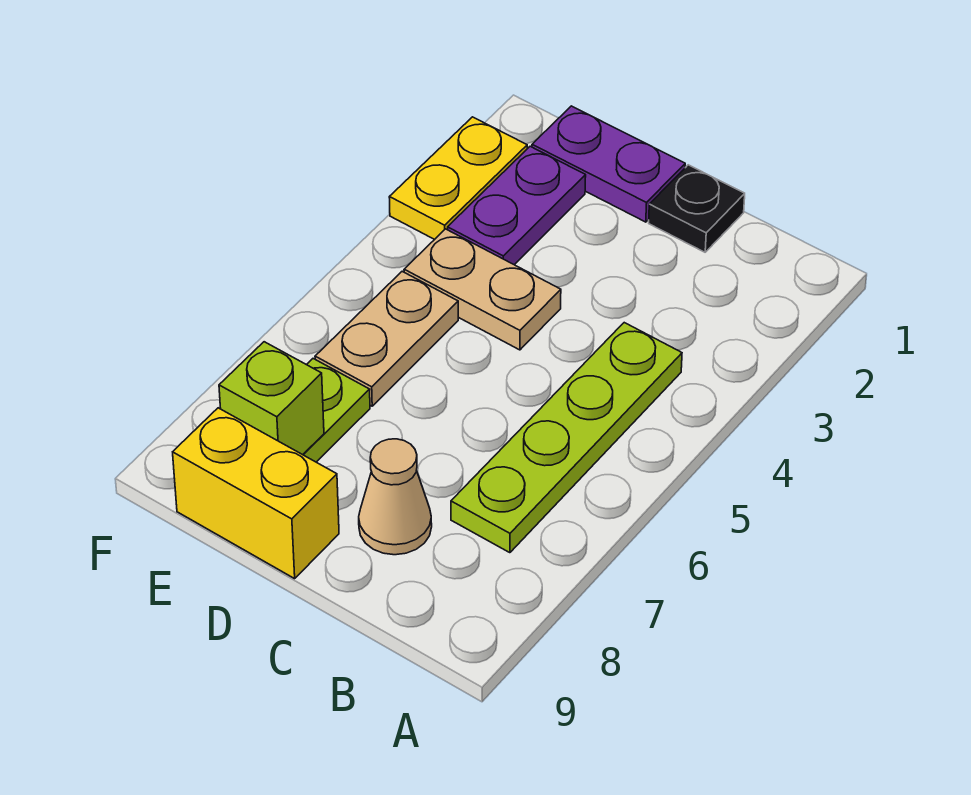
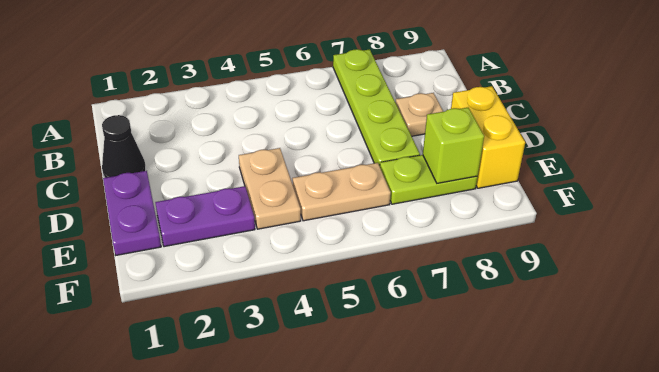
lime 1x4 plate [451,323,682,553] -> lime 1x4 plate turned to [333,49,420,166]
black 1x1 plate [649,165,745,252] -> black 1x1 cone [102,115,146,178]
tan 1x1 cone [359,439,432,555] -> tan 1x1 plate [395,93,443,136]
yellow 1x2 plate [389,117,527,240] -> none

